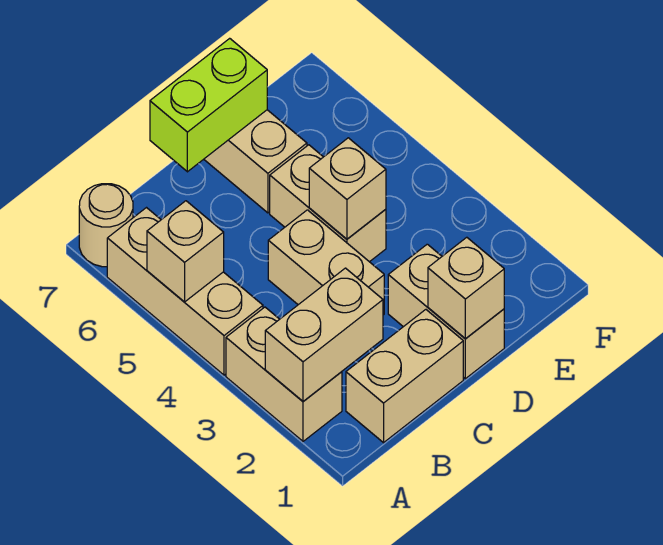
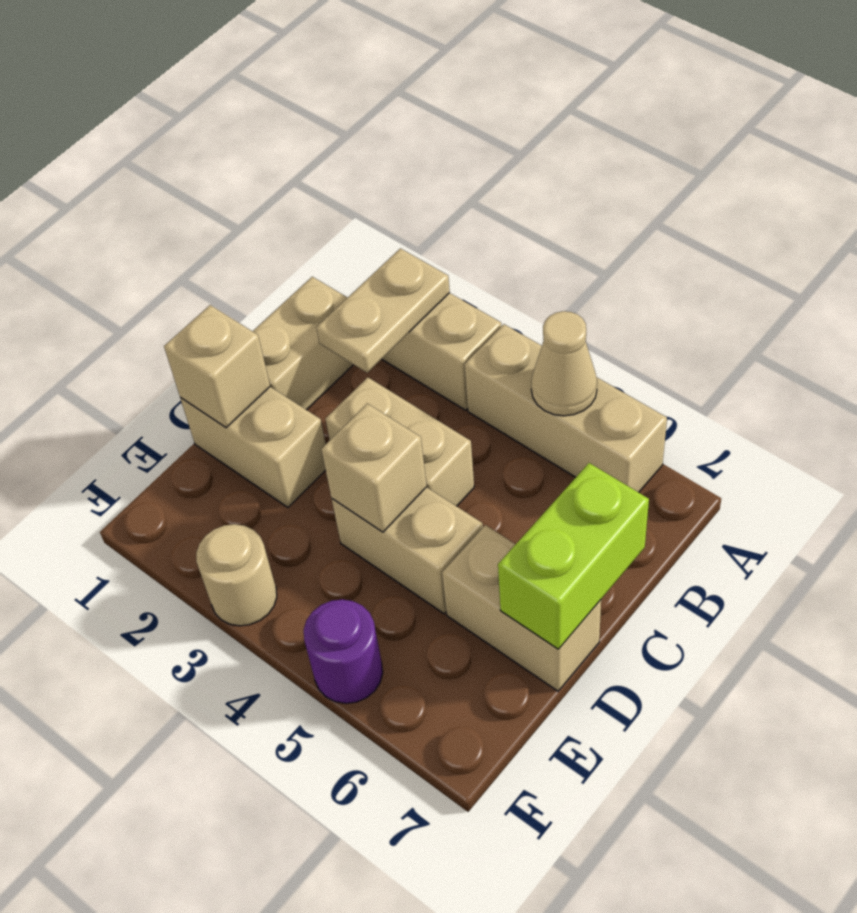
tan 1x2 brick [265,268,383,401] -> tan 1x2 plate [316,248,450,373]
tan 1x1 brick [147,201,224,302] -> tan 1x1 cone [531,311,597,416]
tan 1x1 round brick [79,184,133,267] -> tan 1x1 round brick moved to [196,524,277,626]
none -> purple 1x1 round brick [304,599,383,703]

